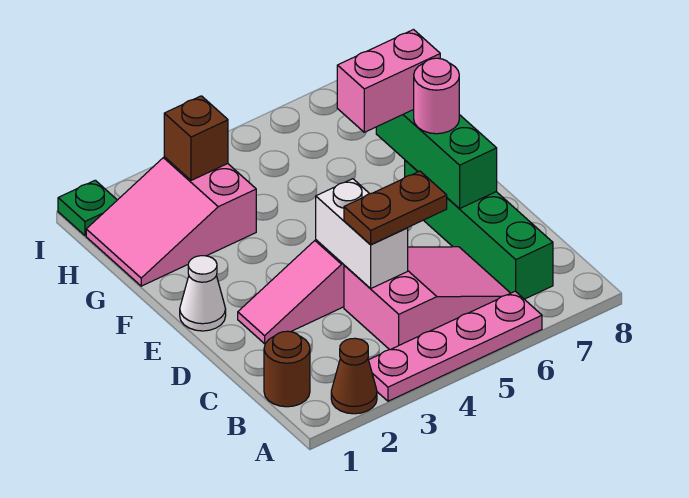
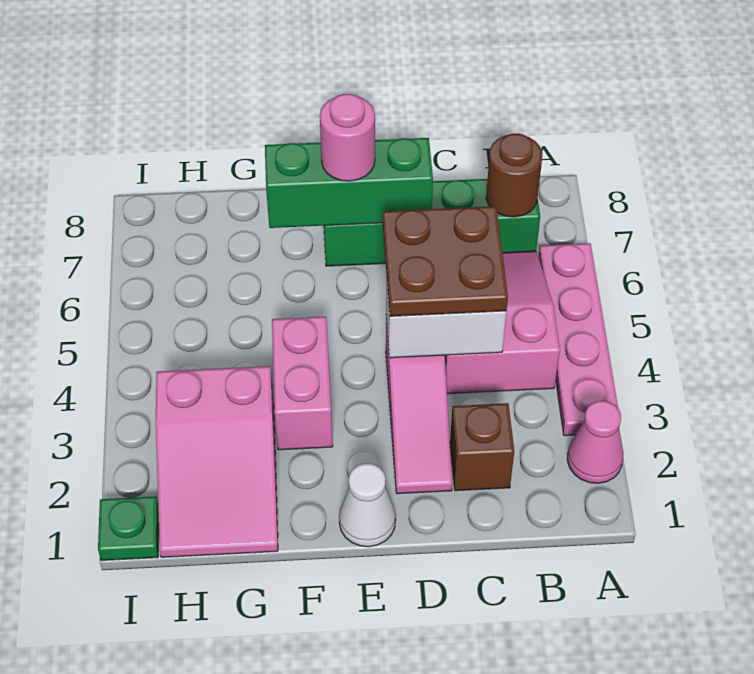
brown 1x1 cone [331,338,377,414] -> pink 1x1 cone [567,401,623,483]
brown 1x1 round brick [264,331,310,407] -> brown 1x1 round brick moved to [486,133,542,217]
brown 1x2 plate [344,171,447,245] -> brown 2x2 plate [383,206,508,316]
pink 1x2 brick [337,30,440,132] -> pink 1x2 brick moved to [272,317,333,450]
brown 1x1 brick [164,96,228,180] -> brown 1x1 brick moved to [450,403,514,491]

